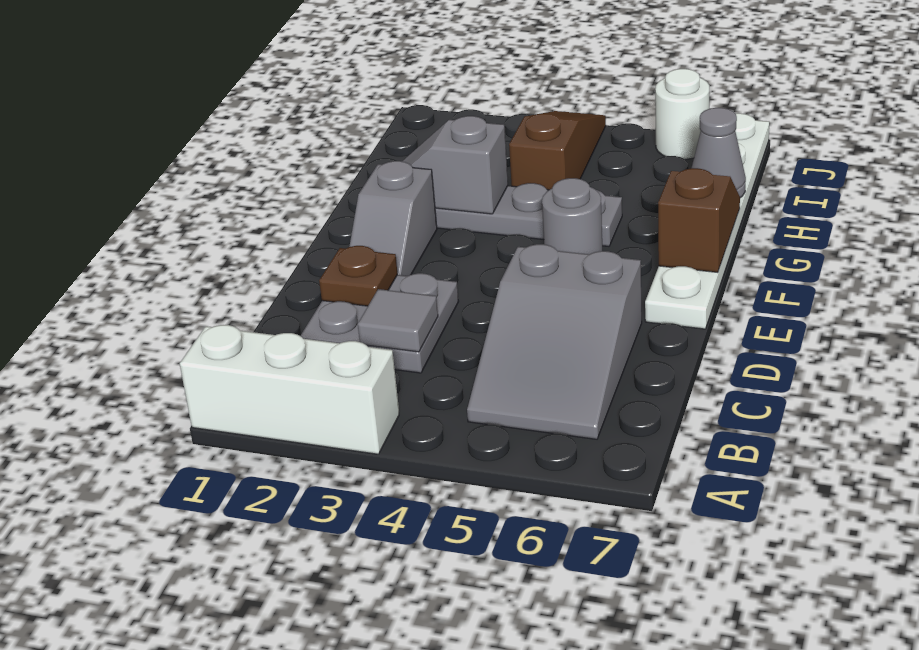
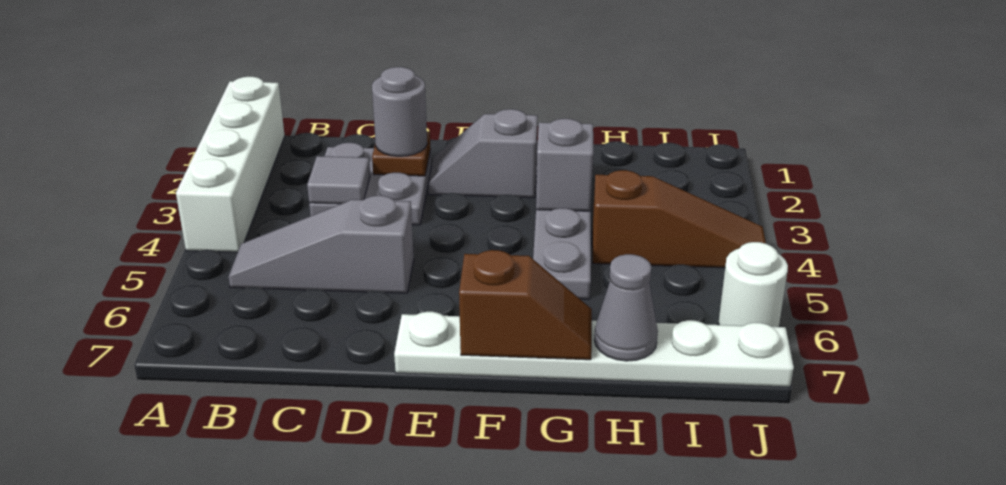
white 1x3 brick [180,325,399,454] -> white 1x4 brick [176,77,285,252]
grey 2x3 slope [467,244,642,439] -> grey 1x3 slope [229,196,414,293]
grey 1x1 round brick [542,178,602,254] -> grey 1x1 round brick moved to [372,67,427,156]

